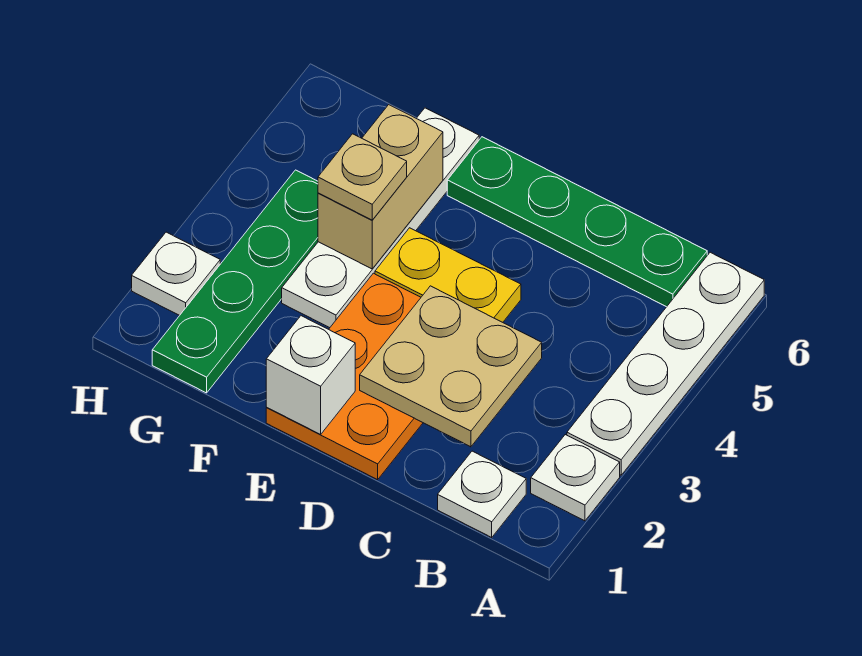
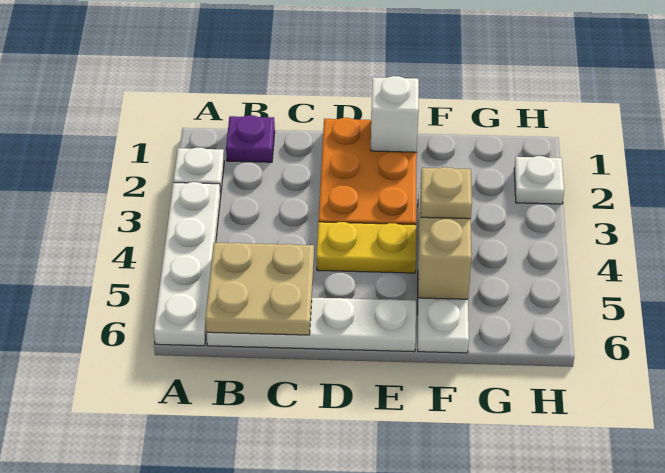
white 1x1 plate [438,451,526,537] -> purple 1x1 plate [226,115,275,162]
green 1x4 plate [447,137,707,307] -> white 1x4 plate [206,298,416,352]
tan 2x2 plate [360,286,542,447] -> tan 2x2 plate moved to [205,243,314,335]
green 1x4 plate [152,170,318,393] -> none

